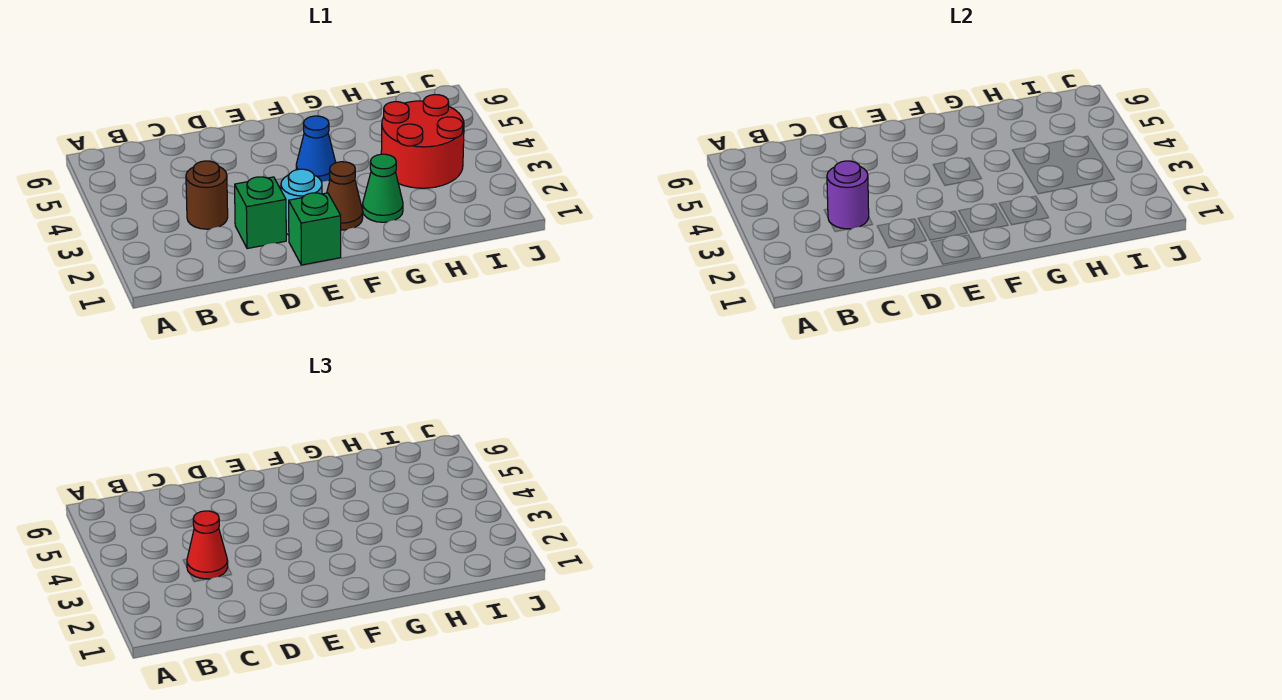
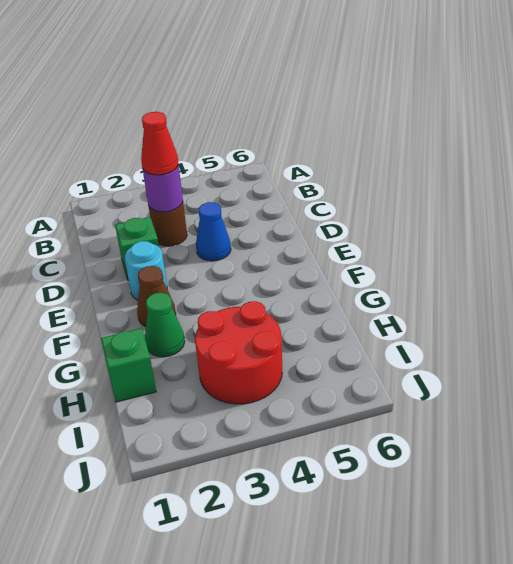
green 1x1 brick [289,193,341,265] -> green 1x1 brick moved to [101,328,156,402]
blue 1x1 cone [296,116,336,182] -> blue 1x1 cone moved to [196,202,231,261]

